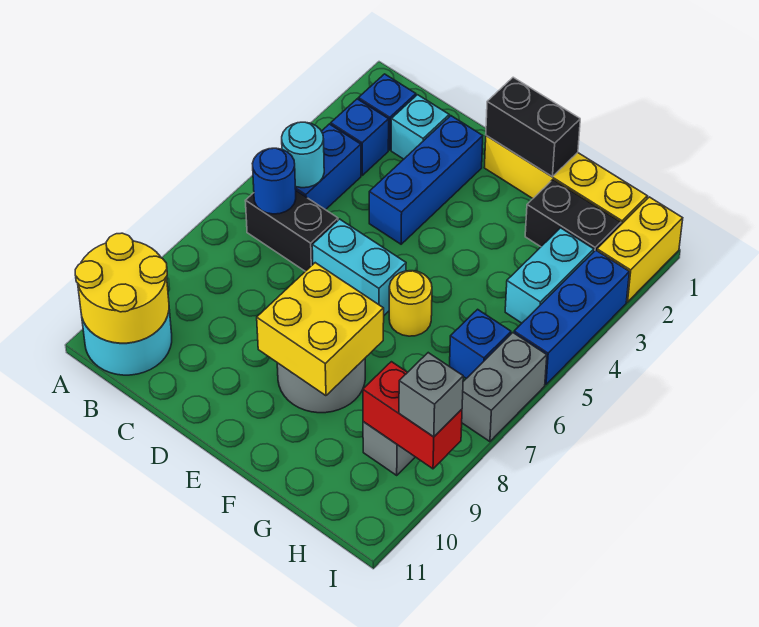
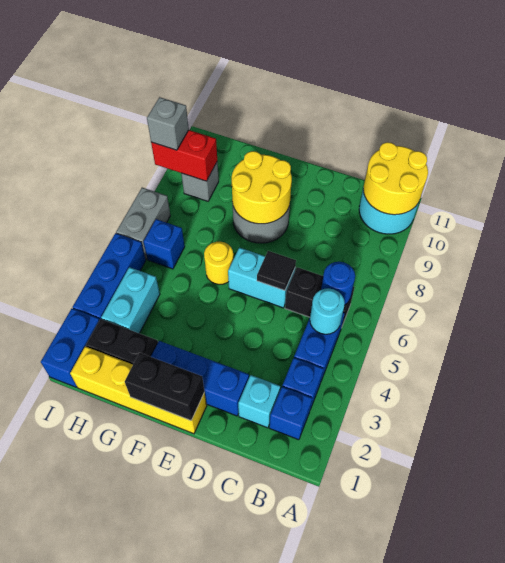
blue 1x3 brick [369,116,483,244] -> blue 1x3 brick turned to [151,341,249,416]
none -> black 1x1 tile [257,251,296,290]
yellow 2x2 brick [257,263,384,396] -> yellow 2x2 round brick [232,151,292,224]
yellow 1x2 brick [597,197,683,302] -> blue 1x2 brick [41,309,99,387]

